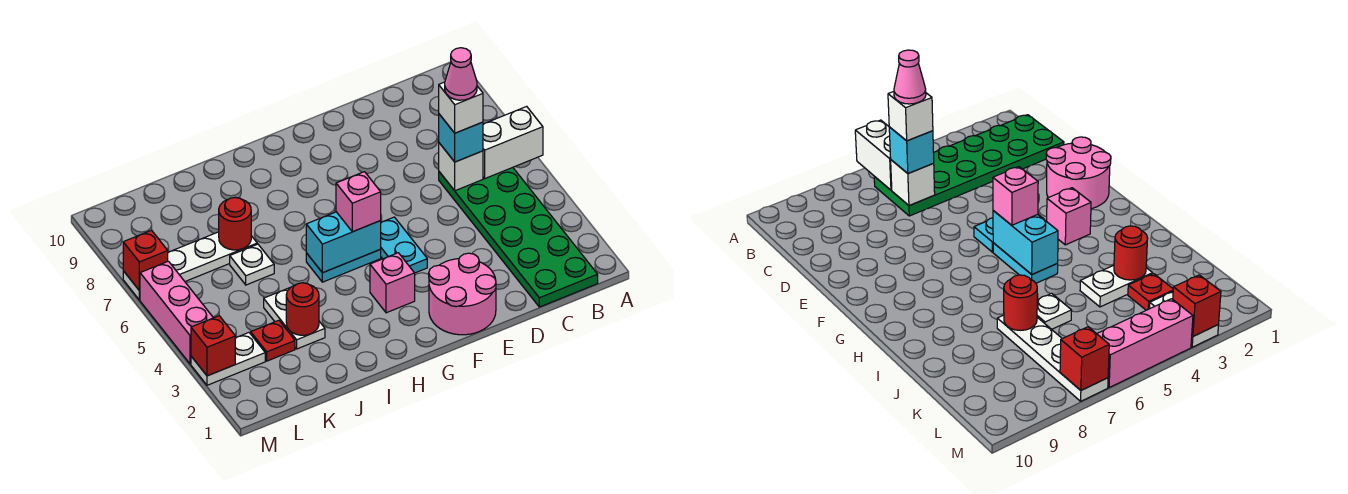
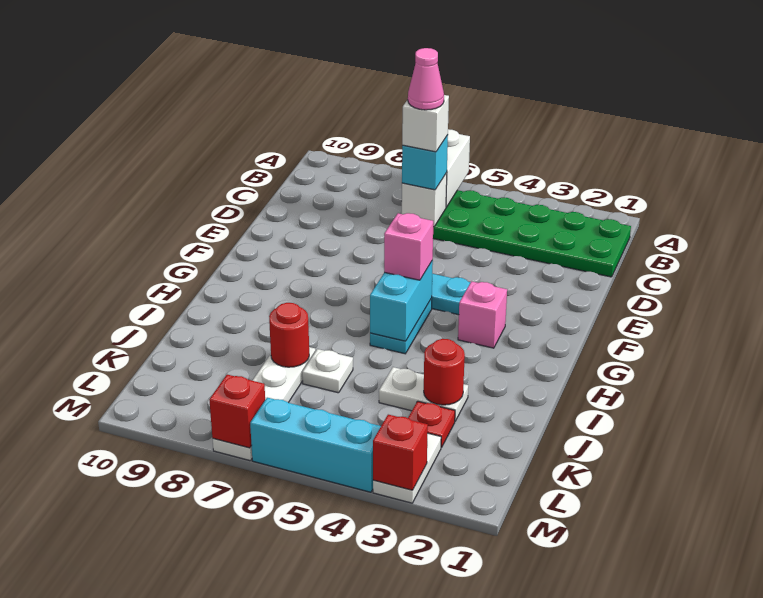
pink 2x2 round brick [429,253,496,335] -> none
pink 1x3 brick [140,261,213,364] -> cyan 1x3 brick [250,398,381,492]

